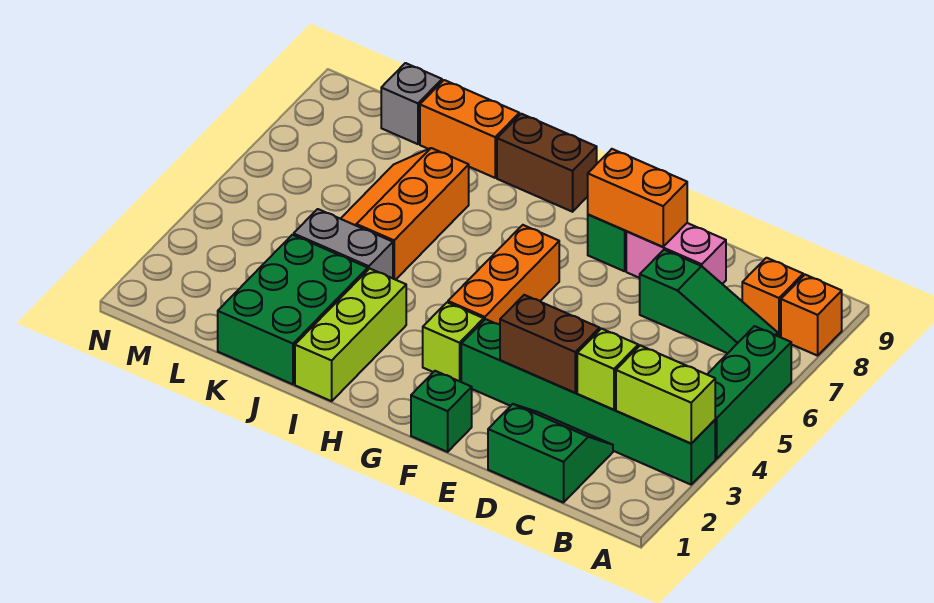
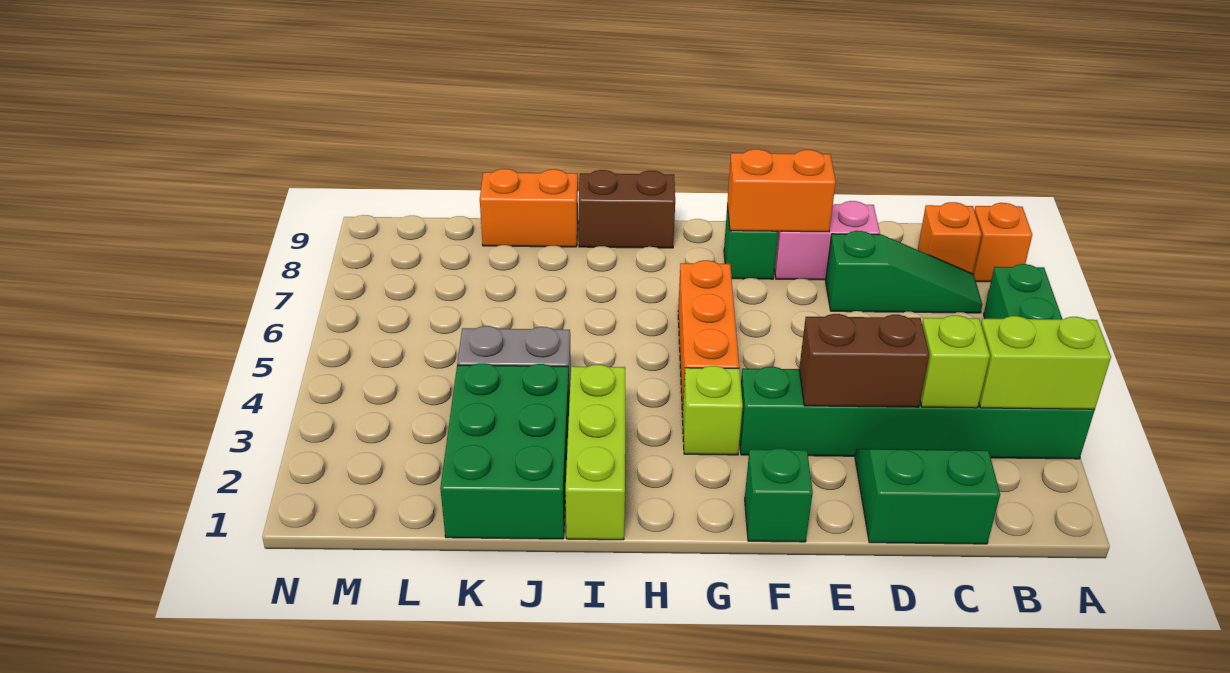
orange 2x3 slope [341,148,469,280] -> none
grey 1x1 brick [381,63,442,144] -> none

